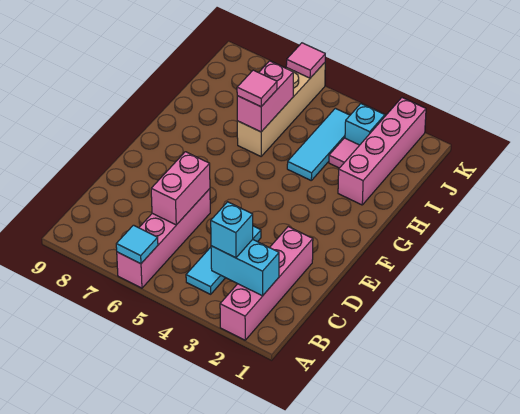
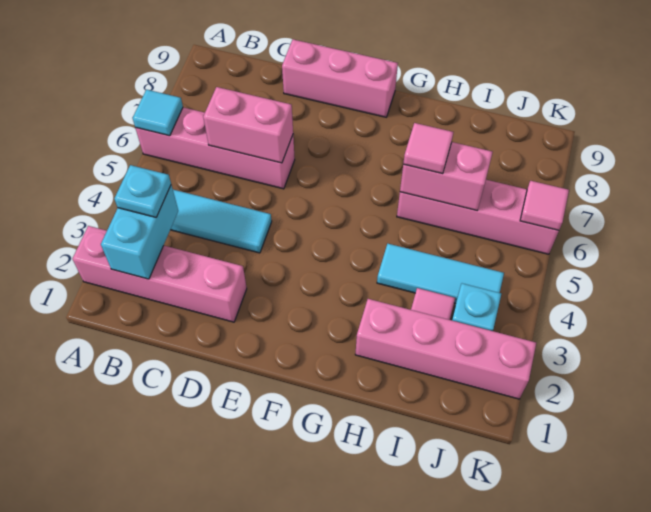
cyan 1x1 brick [211,202,253,258] -> cyan 1x1 plate [114,165,171,217]
none -> pink 1x3 brick [282,39,398,117]
tan 1x4 brick [237,63,325,156] -> pink 1x4 brick [397,180,559,254]

